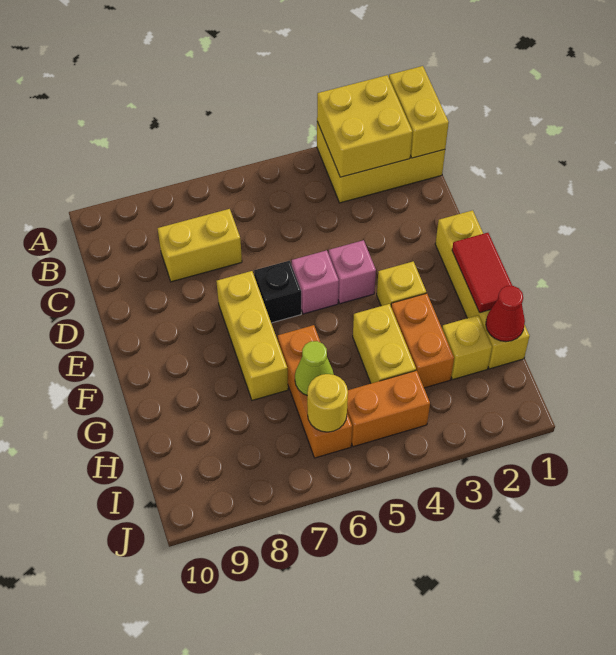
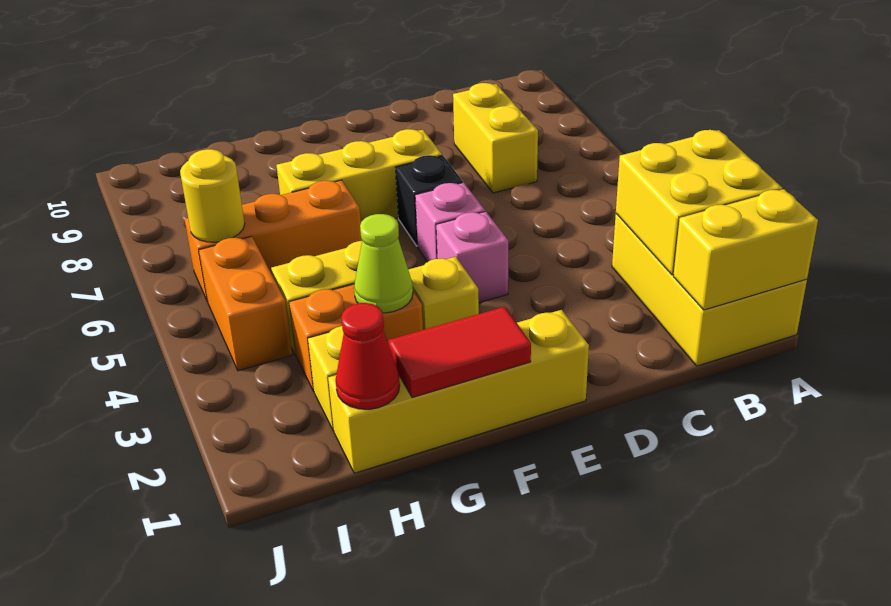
lime 1x1 cone [295,341,334,395] -> lime 1x1 cone moved to [354,214,413,313]

